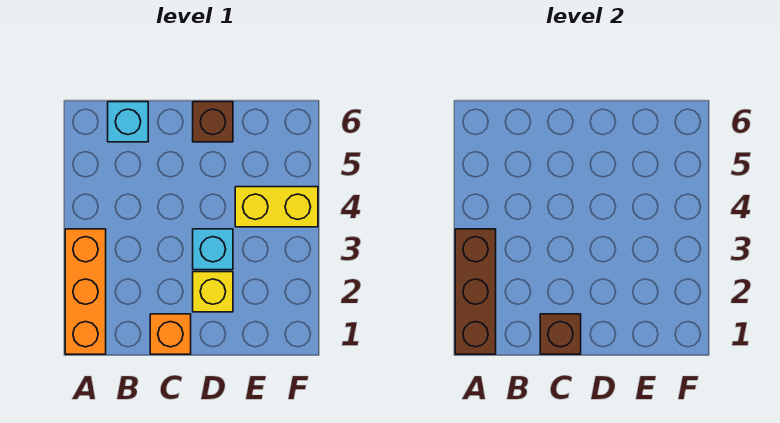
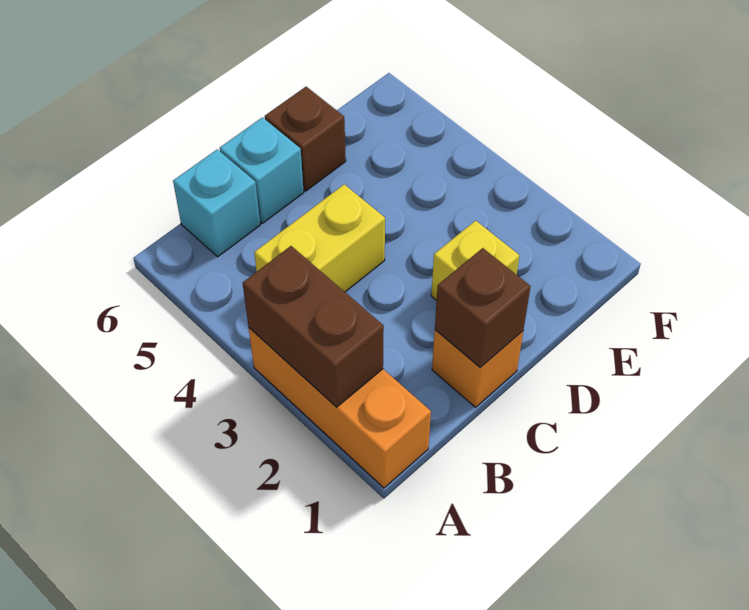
brown 1x3 brick [455,229,496,354] -> brown 1x2 brick [243,246,384,407]
cyan 1x1 brick [193,229,233,270] -> cyan 1x1 brick moved to [220,117,304,223]
yellow 1x2 brick [235,187,318,227] -> yellow 1x2 brick moved to [254,184,385,292]

